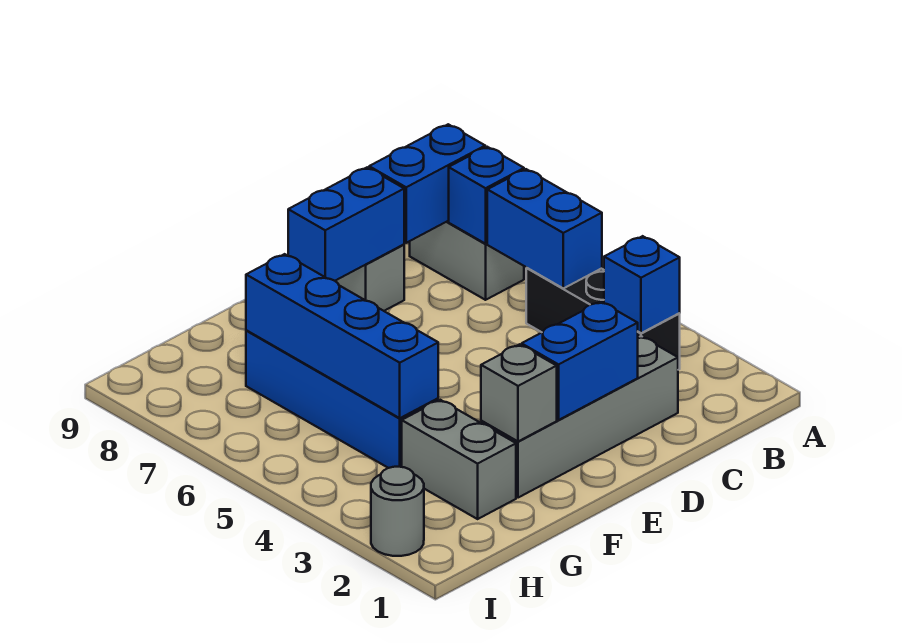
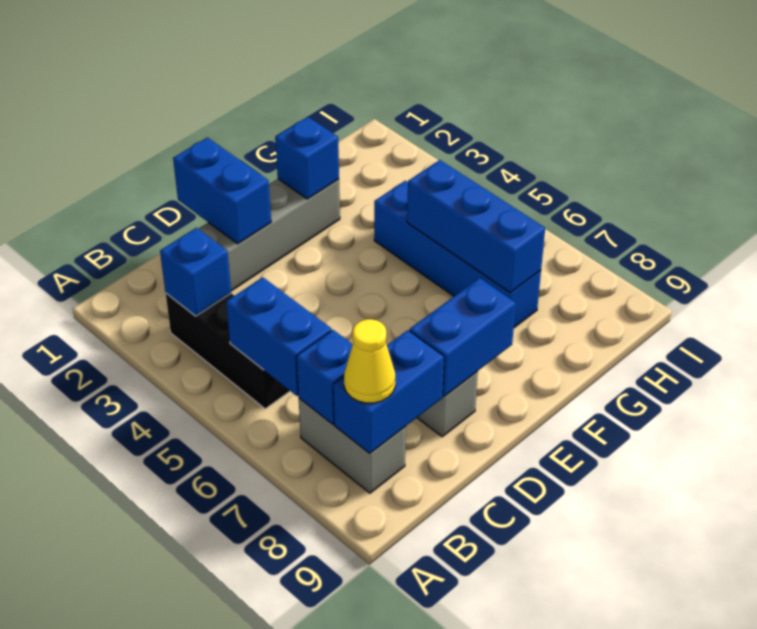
none -> yellow 1x1 cone [344,319,395,403]
blue 1x2 brick [522,302,638,420] -> blue 1x2 brick turned to [173,137,271,244]
grey 1x1 brick [481,344,557,441] -> blue 1x1 brick [275,117,339,199]
grey 1x2 brick [402,400,516,519] -> none
blue 1x4 brick [246,254,438,418] -> blue 1x3 brick [407,160,545,293]
grey 1x1 round brick [371,467,424,556] -> none

